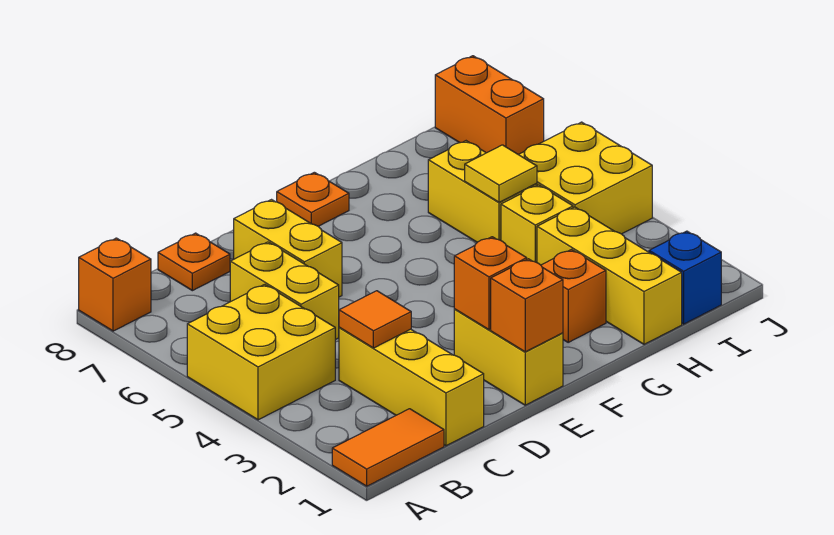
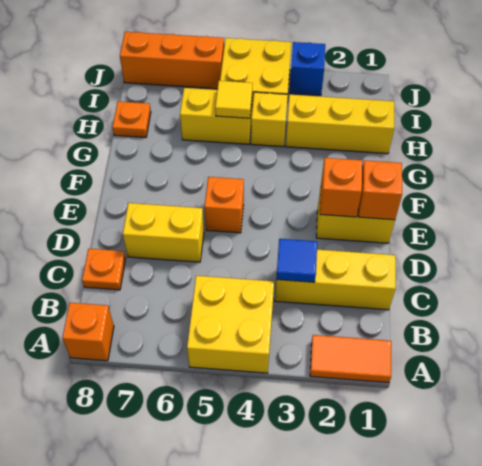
orange 1x2 tile [332,409,444,486] -> orange 1x2 tile turned to [310,335,391,383]
orange 1x1 tile [339,291,411,348] -> blue 1x1 tile [276,239,317,282]
yellow 1x2 brick [230,242,339,340] -> none
orange 1x1 plate [277,172,349,226] -> orange 1x1 plate moved to [112,101,151,138]
orange 1x1 brick [541,250,606,342] -> orange 1x1 brick moved to [205,177,244,233]
blue 1x1 brick [649,231,721,324] -> blue 1x1 brick moved to [289,42,325,95]
orange 1x2 brick [435,56,544,155] -> orange 1x3 brick [120,32,224,89]

